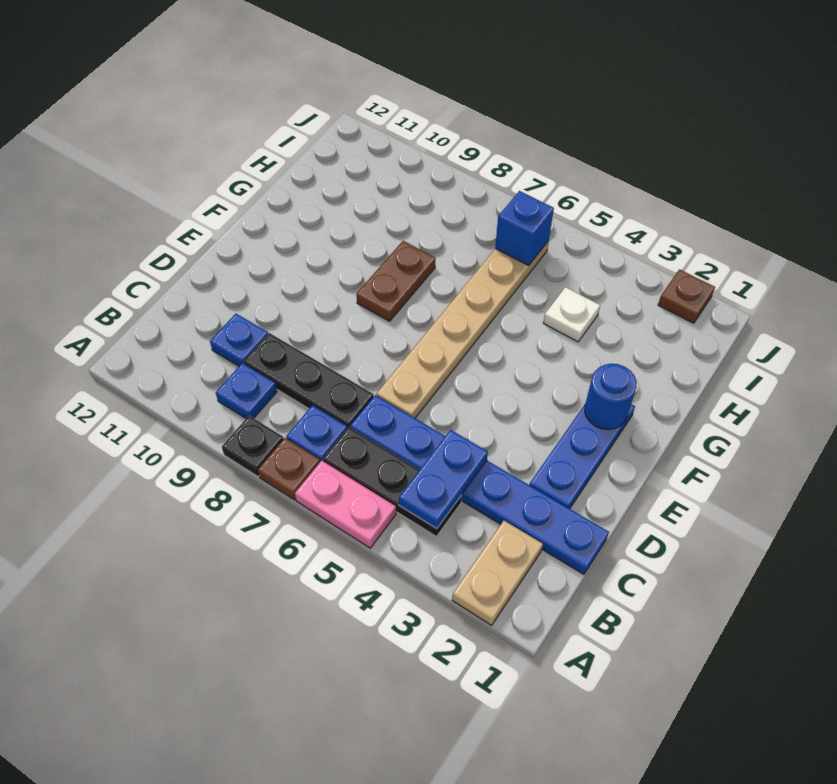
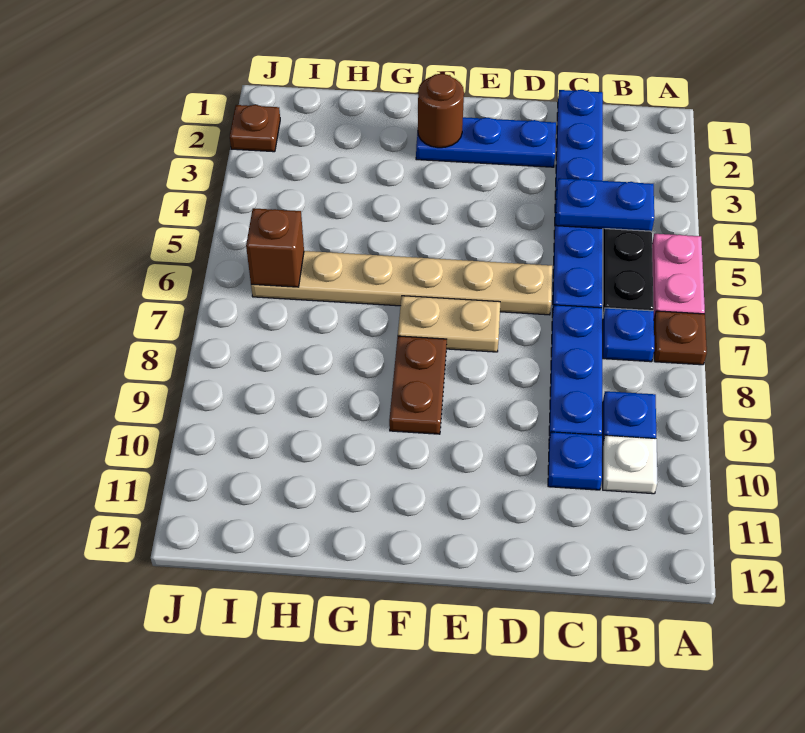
tan 1x2 plate [452,521,543,625] -> tan 1x2 plate moved to [398,296,500,352]
black 1x1 plate [222,416,284,476] -> none
black 1x3 plate [244,333,374,429] -> blue 1x3 plate [549,305,602,440]
blue 1x1 round brick [585,364,637,430] -> brown 1x1 round brick [418,74,464,148]
brown 1x2 plate [356,241,435,321] -> brown 1x2 plate turned to [389,336,447,434]
white 1x1 plate [543,287,600,342] -> white 1x1 plate moved to [603,435,658,494]
blue 1x1 brick [495,191,554,265] -> brown 1x1 brick [246,208,304,287]

